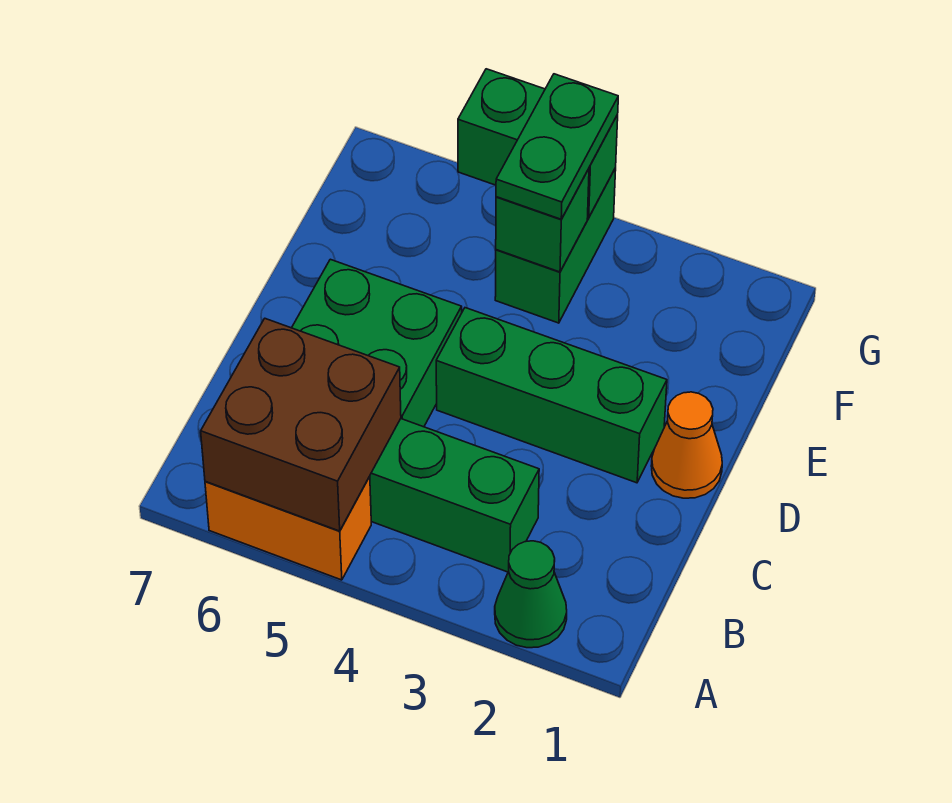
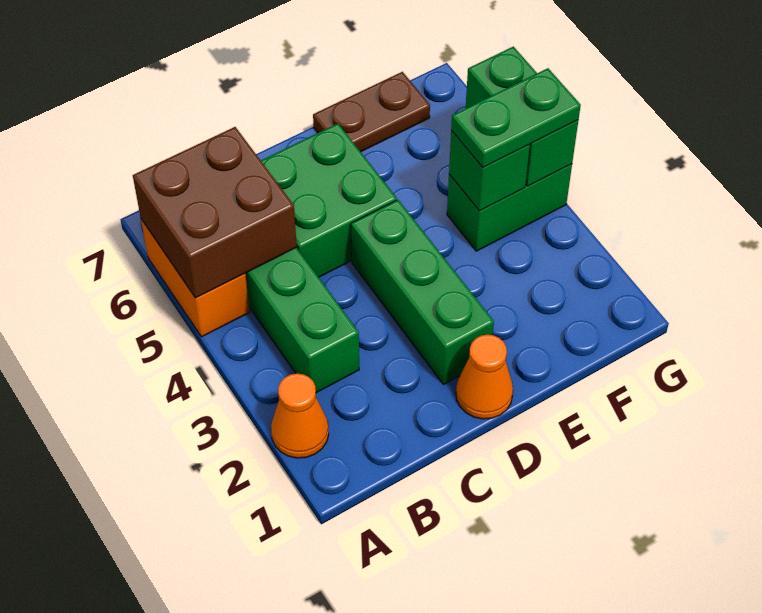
green 1x1 cone [495,541,567,648] -> orange 1x1 cone [271,373,329,458]
none -> brown 1x2 plate [313,72,430,152]

